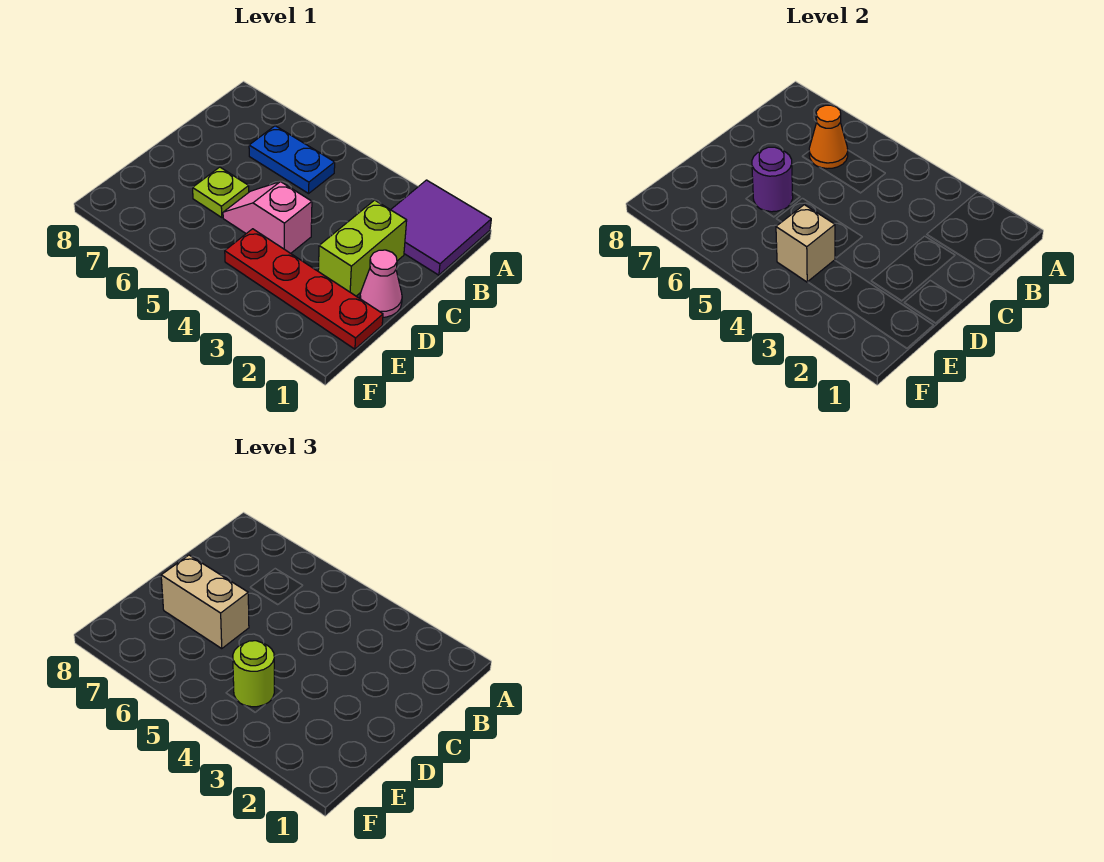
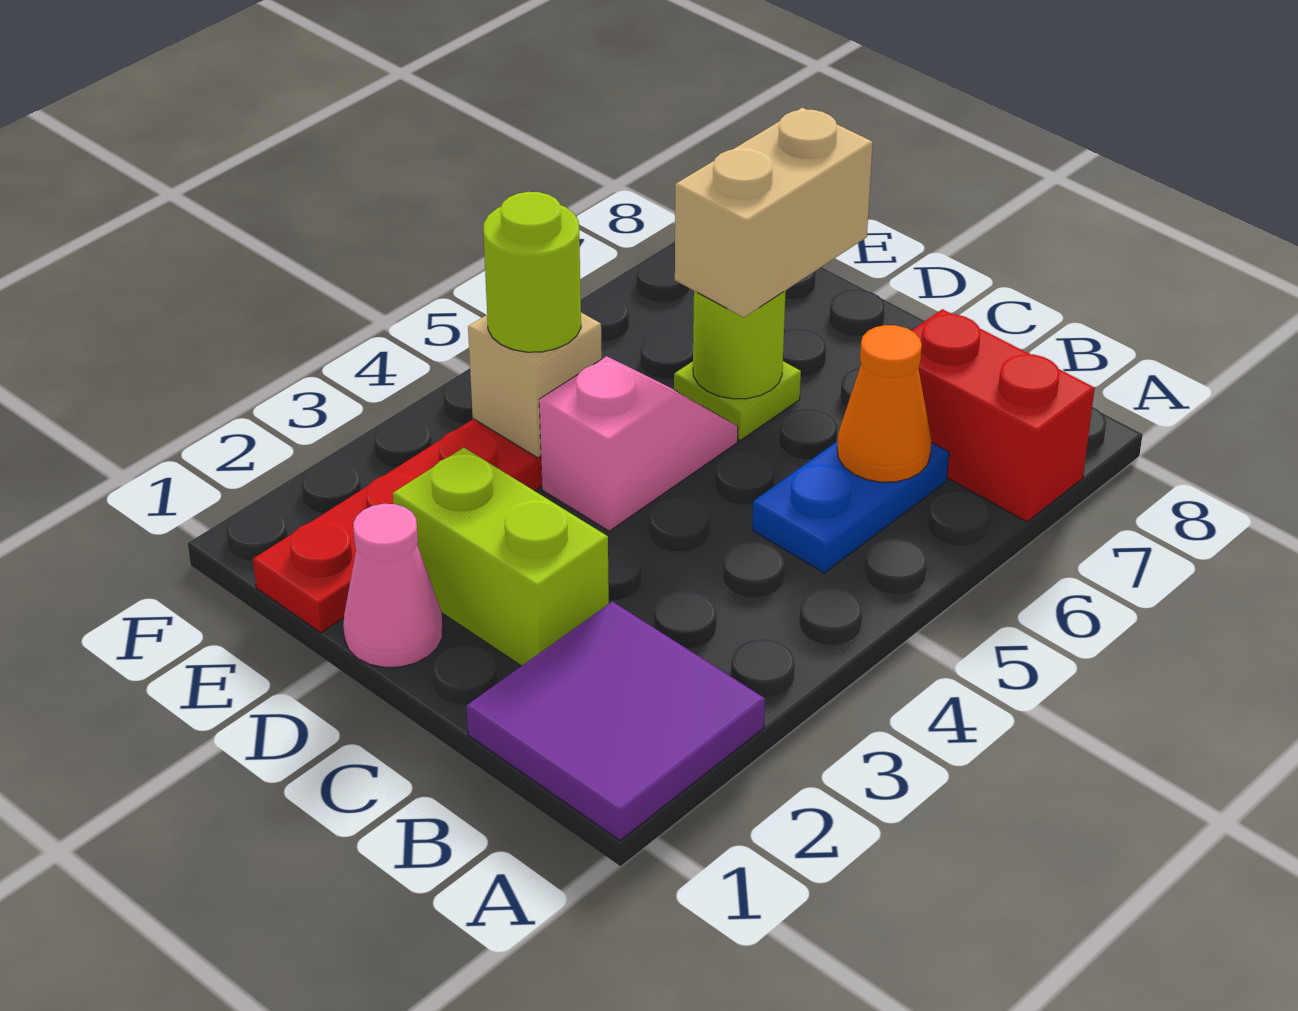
none -> red 1x2 brick [912,309,1095,522]
purple 1x1 round brick [752,147,793,212] -> lime 1x1 round brick [693,291,786,399]

